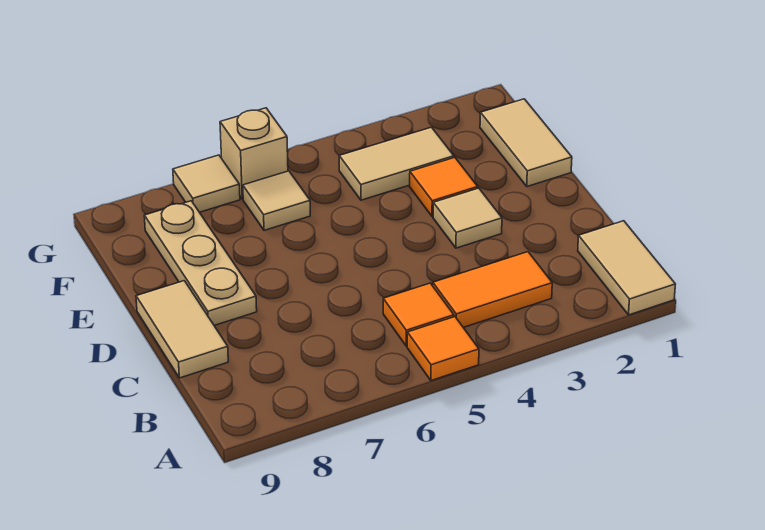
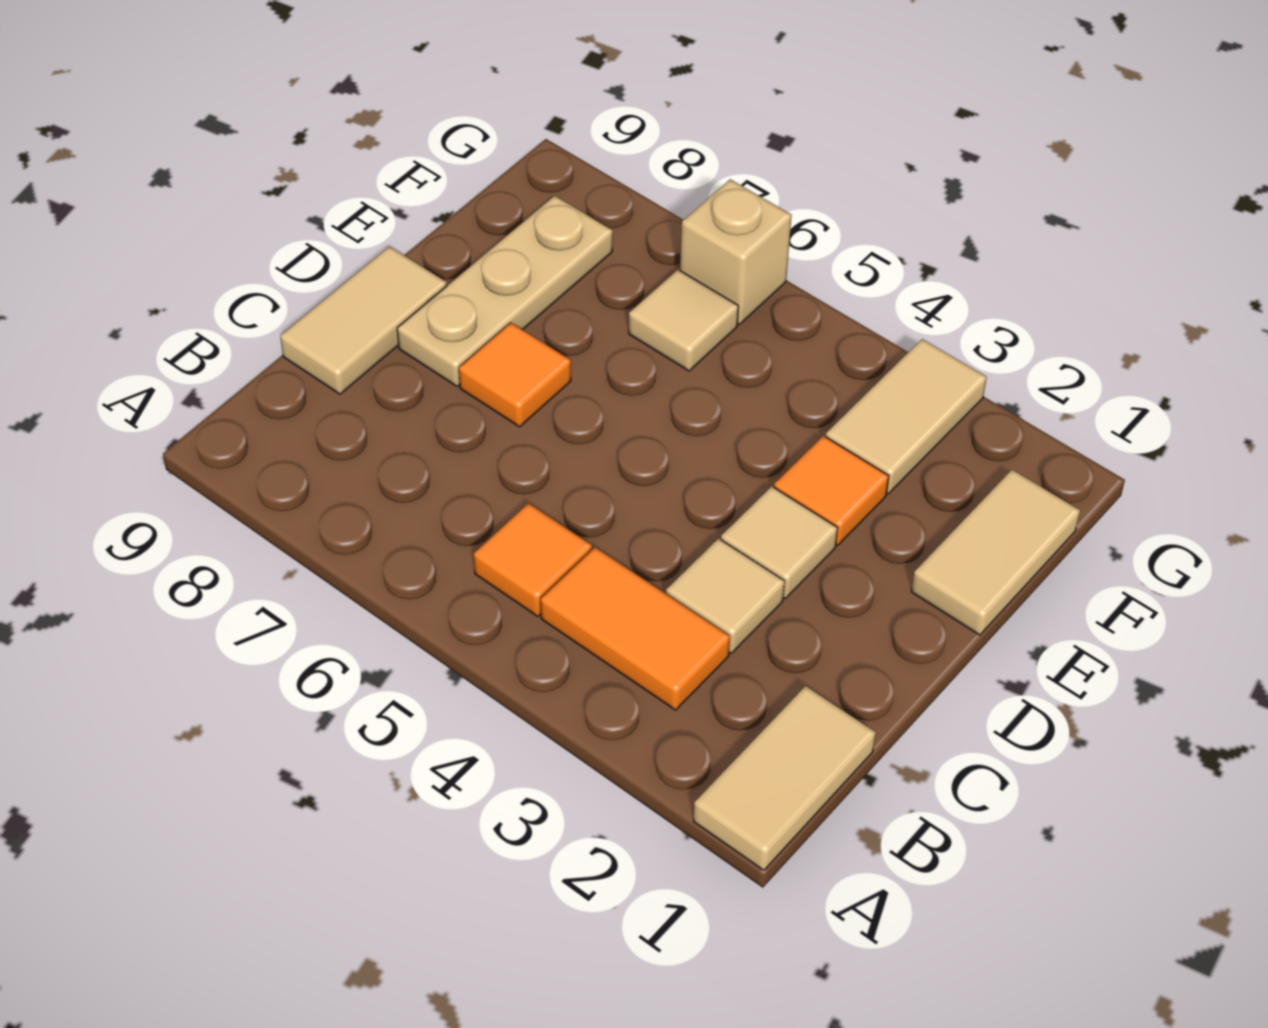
orange 1x1 tile [407,317,479,381] -> orange 1x1 tile moved to [459,323,571,427]
tan 1x2 tile [339,127,454,200] -> tan 1x2 tile turned to [826,339,987,494]
tan 1x1 tile [173,155,240,212] -> tan 1x1 tile moved to [666,539,785,653]

